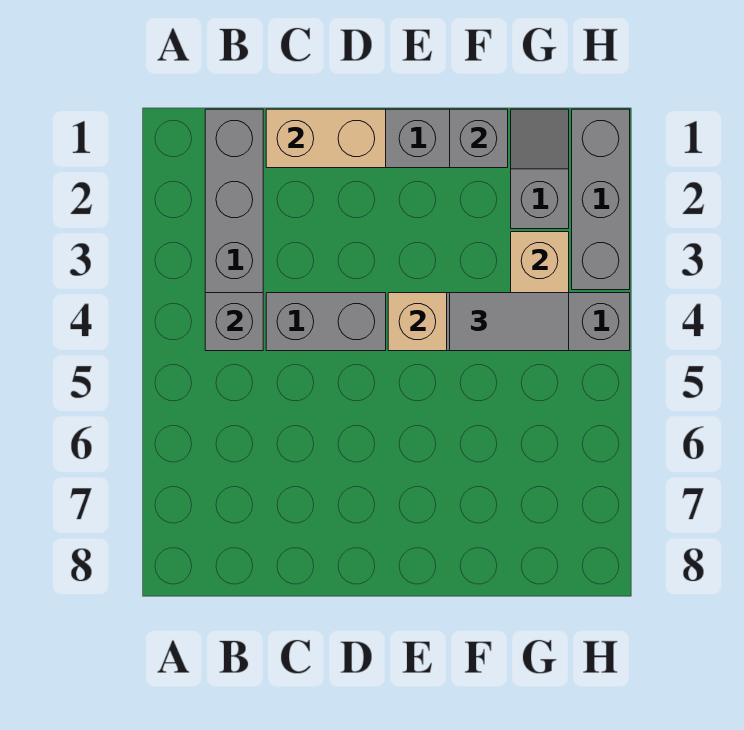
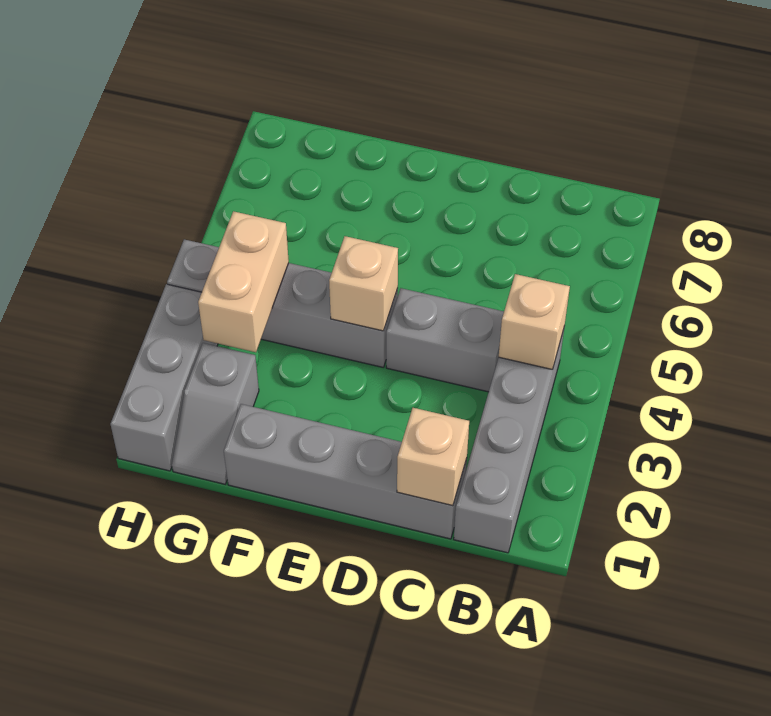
grey 1x1 brick [205,293,263,351] -> tan 1x1 brick [499,274,570,370]
tan 1x2 brick [266,109,386,168] -> tan 1x1 brick [397,408,469,506]
grey 1x1 brick [450,109,508,168] -> none
grey 1x2 tile [450,293,569,351] -> none

